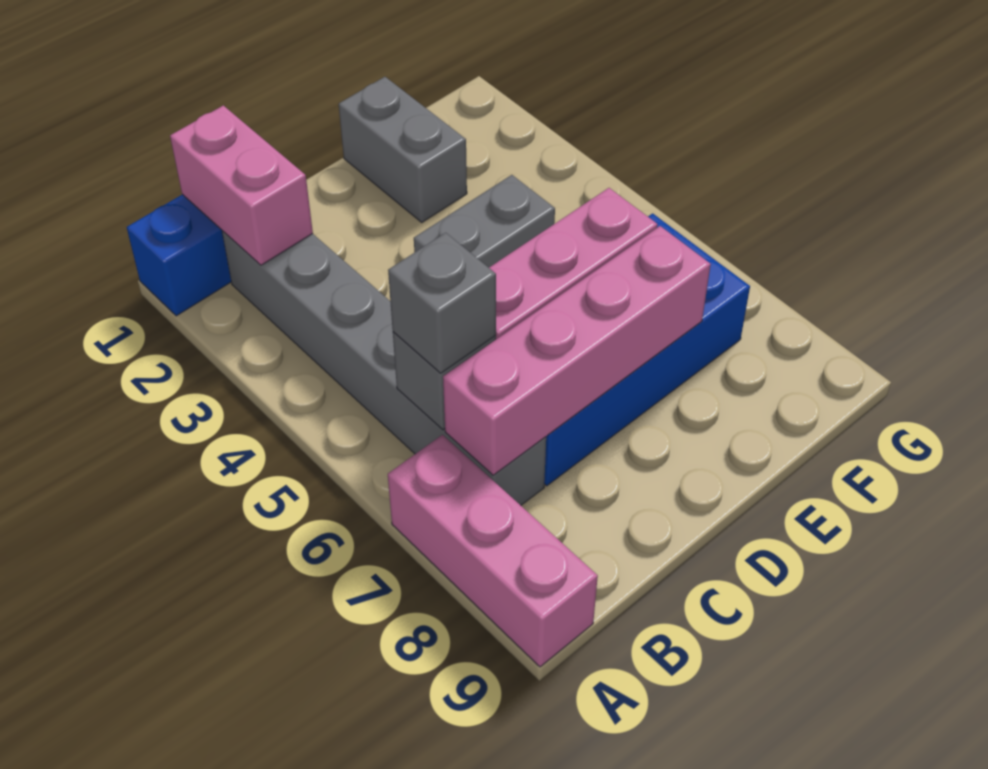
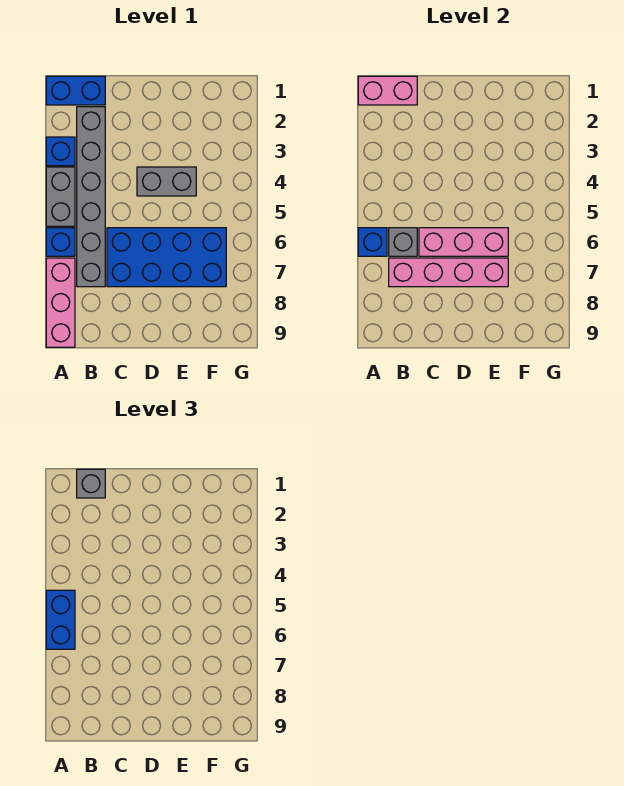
none -> blue 1x1 brick [46,137,75,166]
none -> blue 1x2 brick [46,590,75,649]
none -> blue 1x1 brick [46,228,75,256]
none -> blue 1x1 brick [358,228,387,256]
pink 1x2 brick [170,105,313,265] -> pink 1x2 brick turned to [358,76,417,105]
grey 1x1 brick [388,233,496,373] -> grey 1x1 brick moved to [77,469,105,498]
grey 1x2 brick [339,77,467,222] -> grey 1x2 brick moved to [46,167,75,226]

